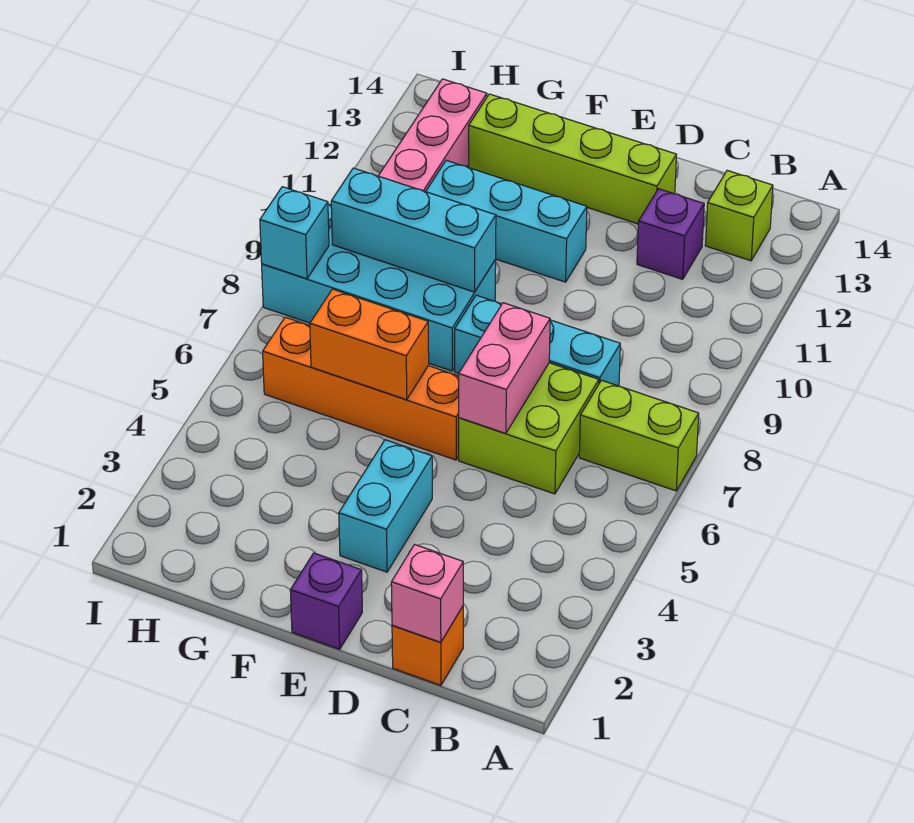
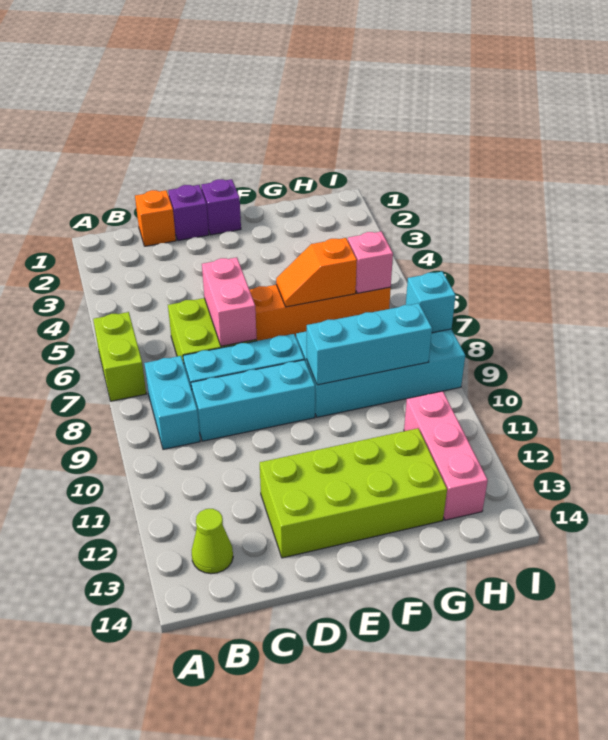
lime 1x2 brick [579,380,699,491] -> lime 1x2 brick turned to [93,312,146,401]
lime 1x1 brick [705,171,773,261] -> lime 1x1 cone [192,509,233,574]
pink 1x1 brick [391,545,463,642] -> pink 1x1 brick moved to [348,231,393,293]
purple 1x1 brick [637,189,704,279] -> purple 1x1 brick moved to [168,185,209,241]
lime 1x4 brick [469,94,677,224] -> lime 2x4 brick [260,428,447,558]
cyan 1x2 brick [339,440,432,572] -> cyan 1x2 brick moved to [144,356,200,449]
cyan 1x3 brick [426,160,587,282] -> cyan 1x3 brick moved to [191,360,315,441]
orange 1x2 brick [310,289,429,400] -> orange 1x2 slope [276,238,357,307]

